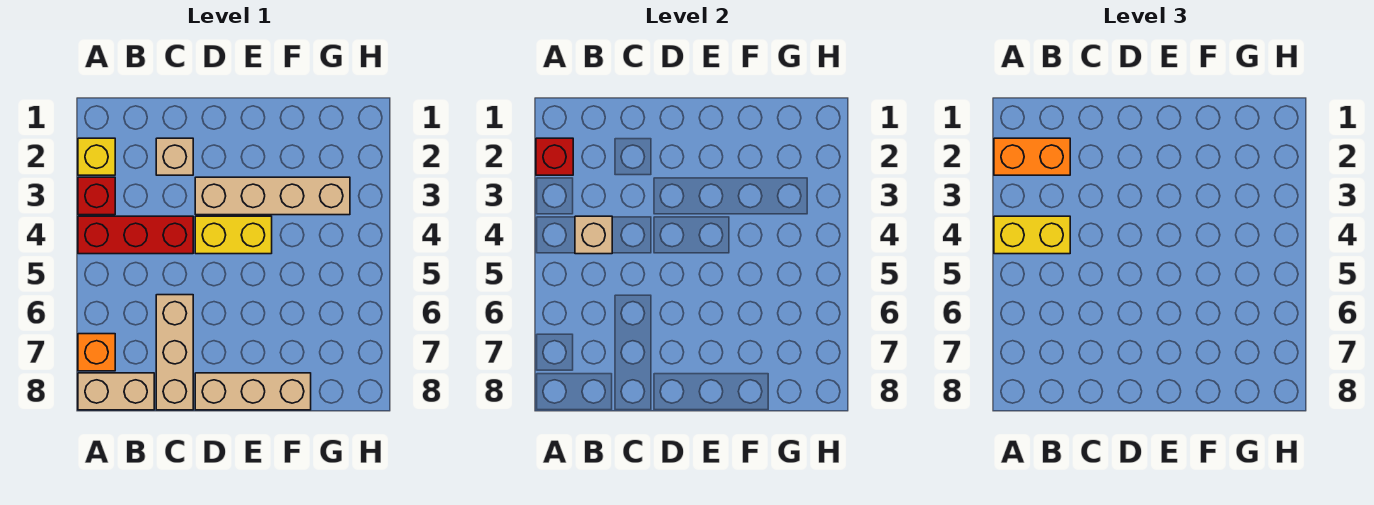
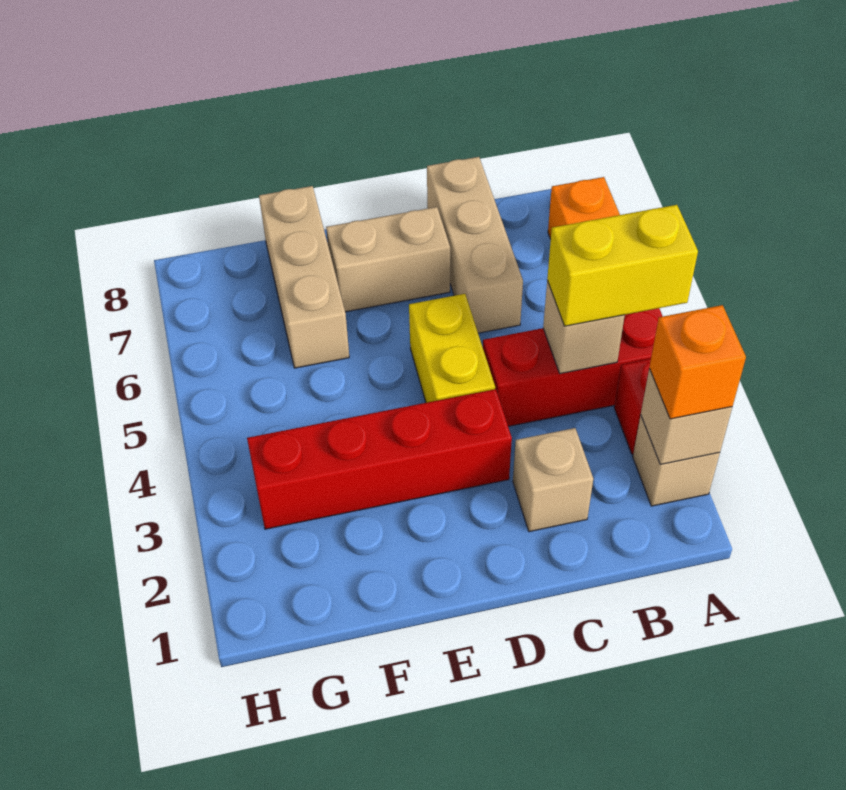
yellow 1x1 brick [78,138,115,175] -> tan 1x1 brick [633,415,720,506]
red 1x1 brick [536,138,573,175] -> tan 1x1 brick [641,369,732,464]
orange 1x2 brick [994,138,1070,175] -> orange 1x1 brick [649,305,746,419]
tan 1x2 brick [78,373,154,410] -> tan 1x2 brick moved to [326,207,450,312]
tan 1x4 brick [195,177,350,215] -> red 1x4 brick [247,389,512,529]
yellow 1x2 brick [195,216,272,254] -> yellow 1x2 brick turned to [409,294,495,403]
tan 1x3 brick [195,373,311,410] -> tan 1x3 brick turned to [259,186,349,368]

